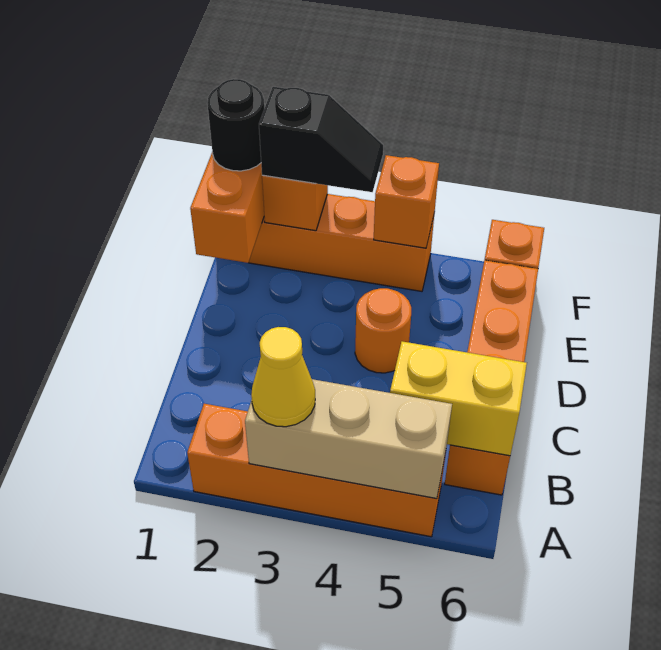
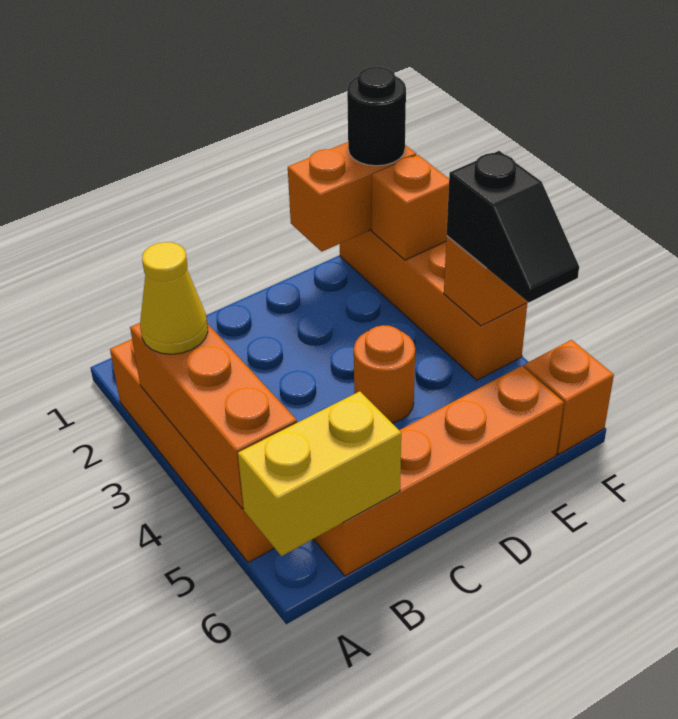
tan 1x3 brick [245,379,452,499] -> orange 1x3 brick [130,323,297,509]
yellow 1x2 brick [390,341,527,456] -> yellow 1x2 brick turned to [238,391,401,556]
black 1x2 slope [259,87,383,192] -> black 1x2 slope moved to [447,151,579,302]

